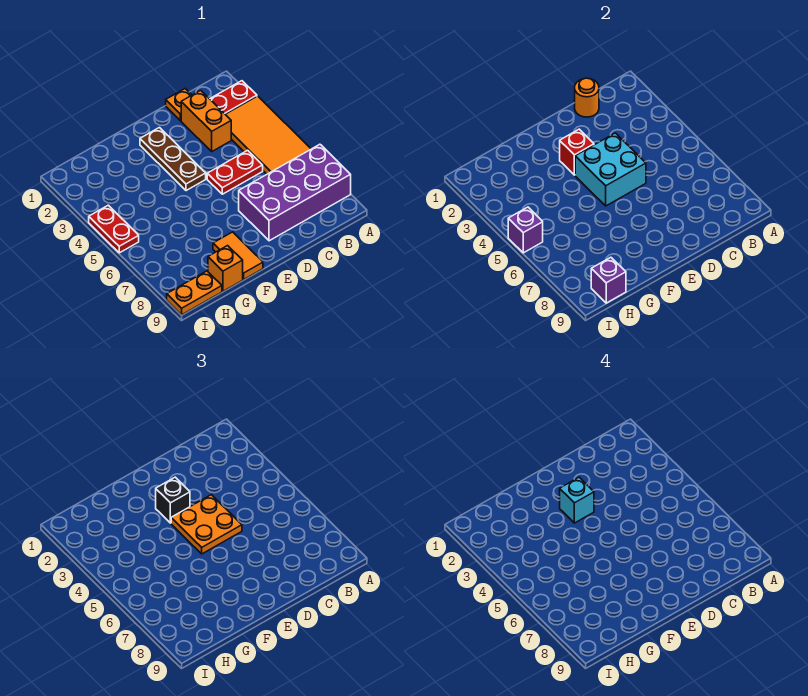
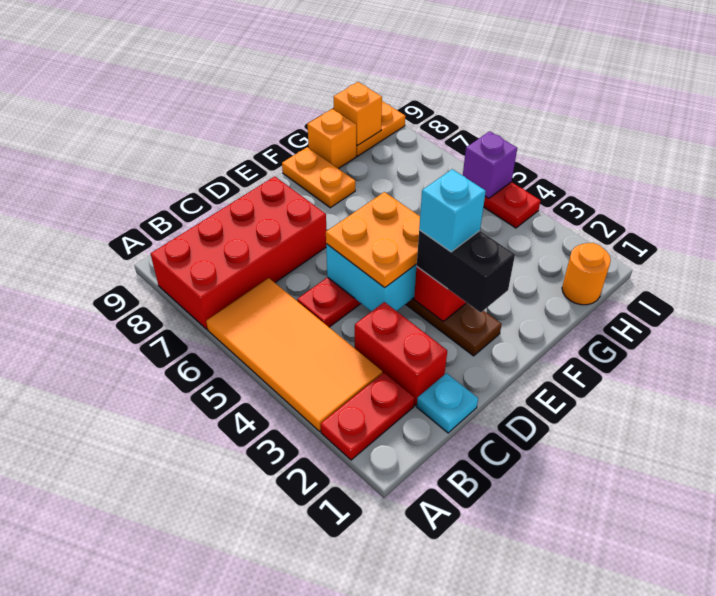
purple 2x4 brick [239,144,351,241] -> red 2x4 brick [151,176,326,329]
orange 1x1 plate [166,89,191,121] -> cyan 1x1 plate [417,373,478,433]
orange 1x1 round brick [575,78,599,117] -> orange 1x1 round brick moved to [562,243,611,305]
orange 1x2 brick [181,90,231,151] -> red 1x2 brick [355,302,447,406]
black 1x1 brick [156,477,190,523] -> black 1x2 brick [417,230,515,312]
orange 1x2 tile [213,232,263,280] -> orange 1x2 plate [282,147,355,208]
purple 1x1 brick [591,257,626,303] -> orange 1x1 brick [334,82,382,146]

